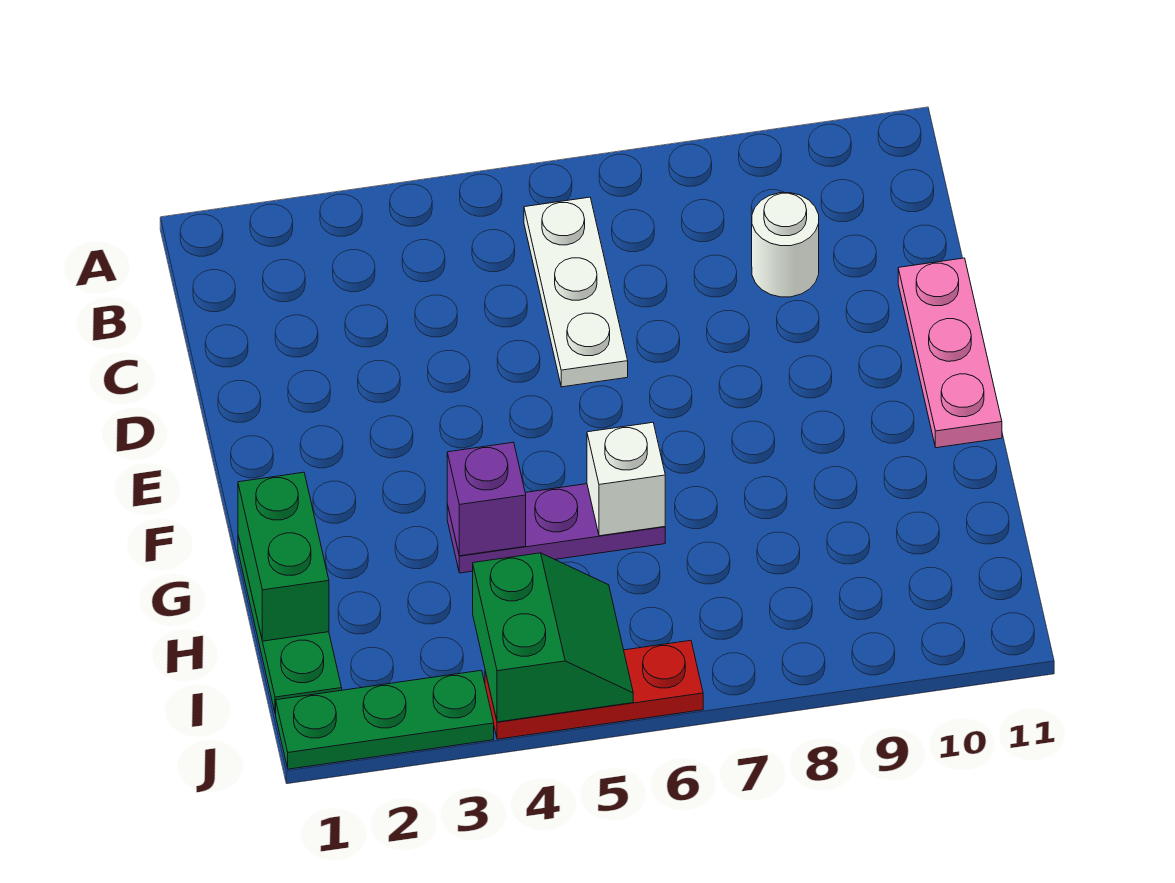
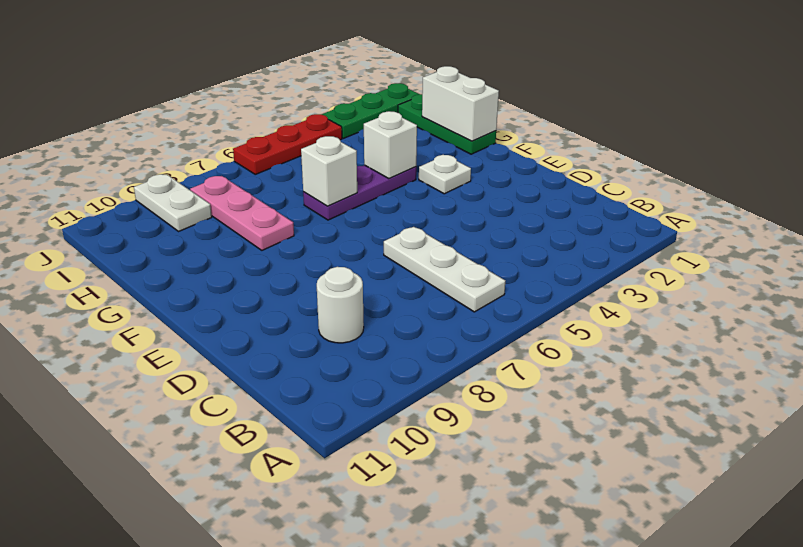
pink 1x3 plate [898,258,1002,448] -> pink 1x3 plate moved to [190,176,294,250]
none -> white 1x1 plate [419,155,471,194]
green 1x2 brick [238,472,329,641] -> white 1x2 brick [422,66,499,141]
purple 1x1 brick [447,442,526,556] -> white 1x1 brick [364,111,417,179]
green 2x2 slope [473,553,633,722] -> none
none -> white 1x2 plate [134,174,212,231]

